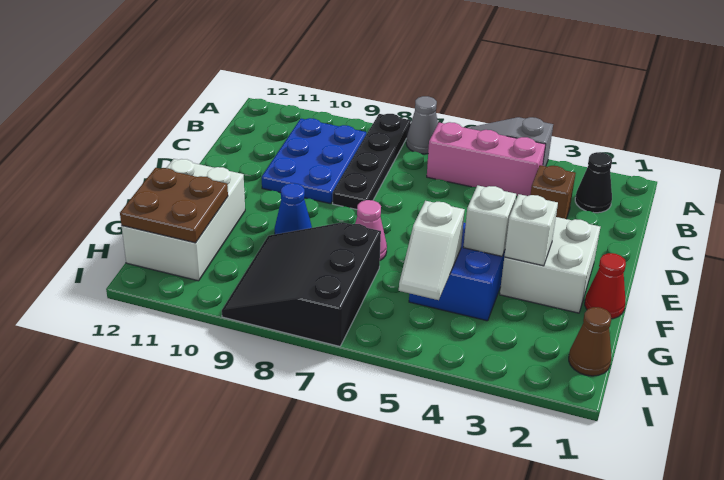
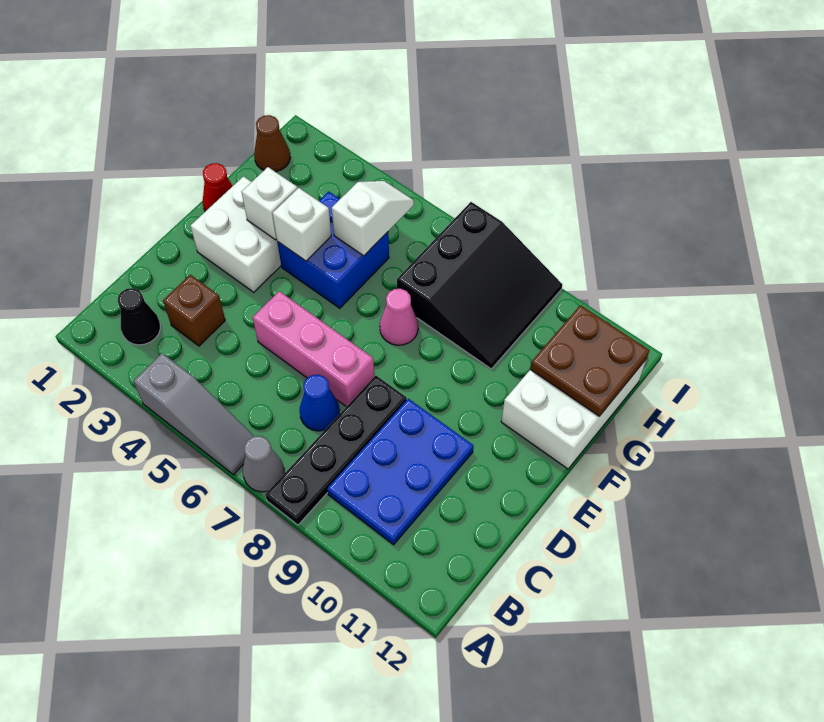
pink 1x3 brick [427,122,546,196] -> pink 1x3 brick moved to [253,291,374,407]
blue 1x1 cone [275,183,312,234] -> blue 1x1 cone moved to [300,375,340,431]

